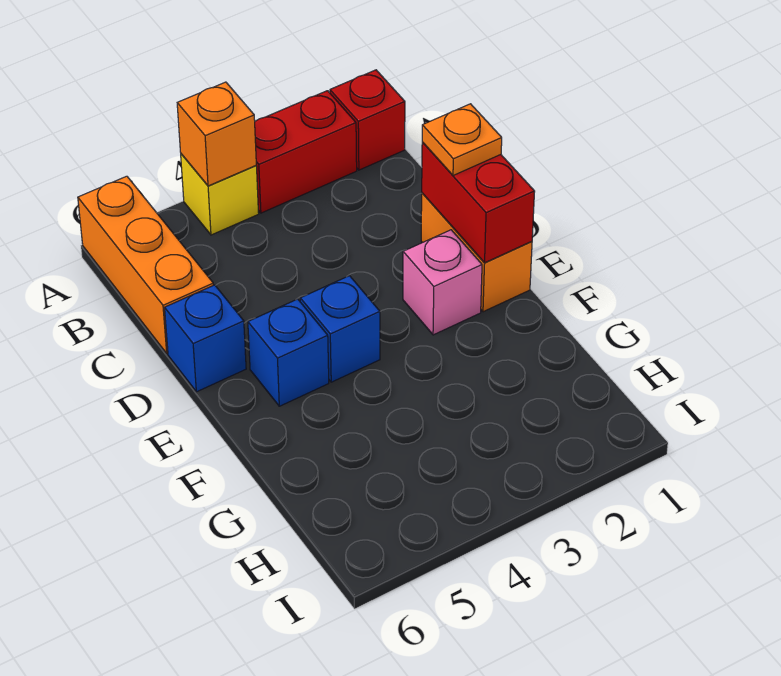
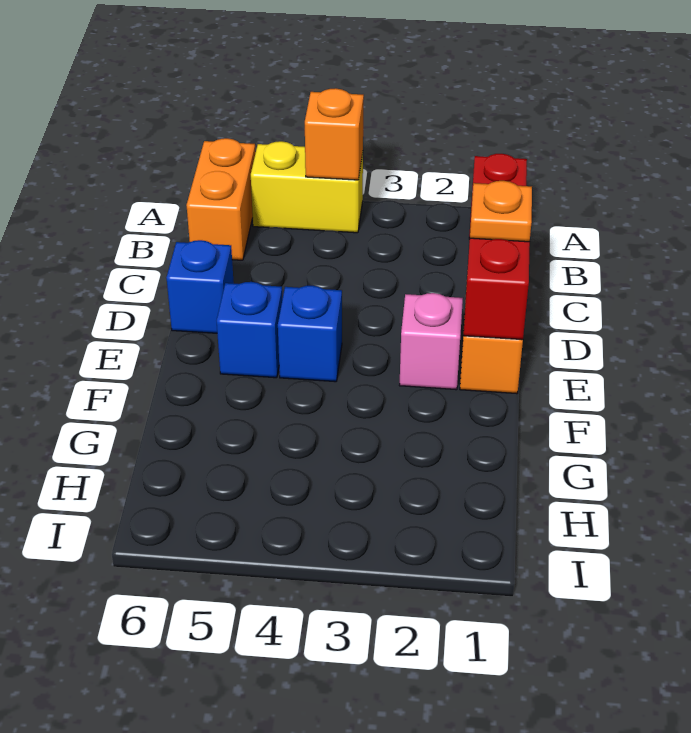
red 1x2 brick [255,91,357,213] -> none
yellow 1x1 brick [181,154,259,235] -> yellow 1x2 brick [251,141,363,233]
orange 1x3 brick [78,176,213,353] -> orange 1x2 brick [186,138,256,260]

